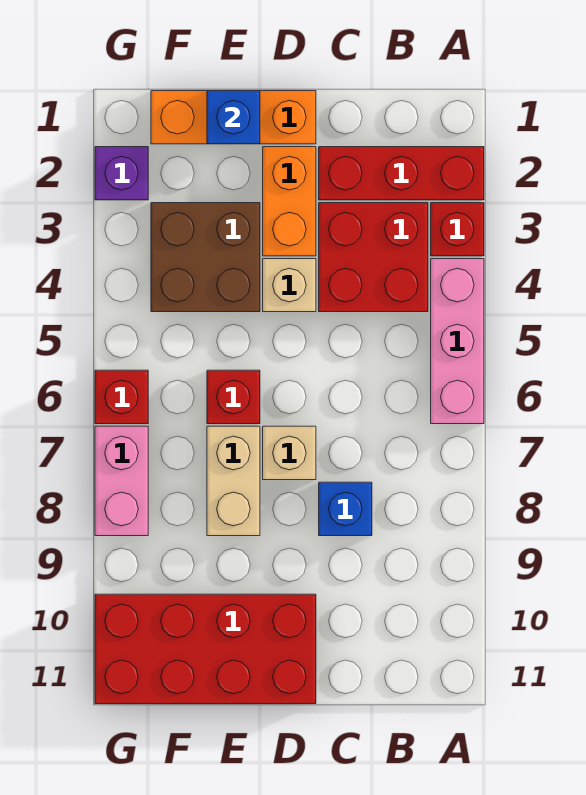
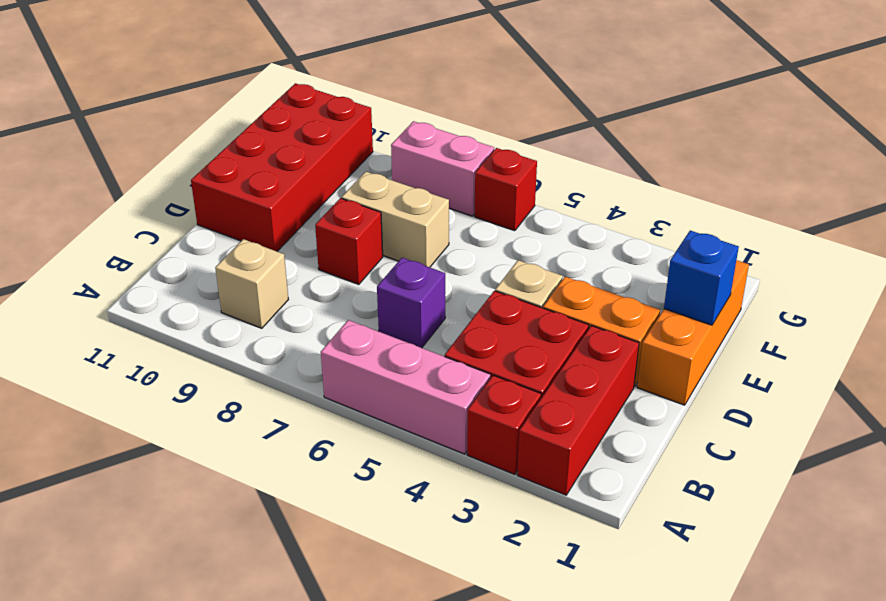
blue 1x1 brick [319,482,372,536] -> none
tan 1x1 brick [263,426,316,480] -> tan 1x1 brick moved to [215,239,288,328]
brown 2x2 brick [151,203,260,312] -> none
red 1x1 brick [207,370,260,424] -> red 1x1 brick moved to [315,198,383,284]
purple 1x1 brick [95,147,148,200] -> purple 1x1 brick moved to [377,258,445,348]

